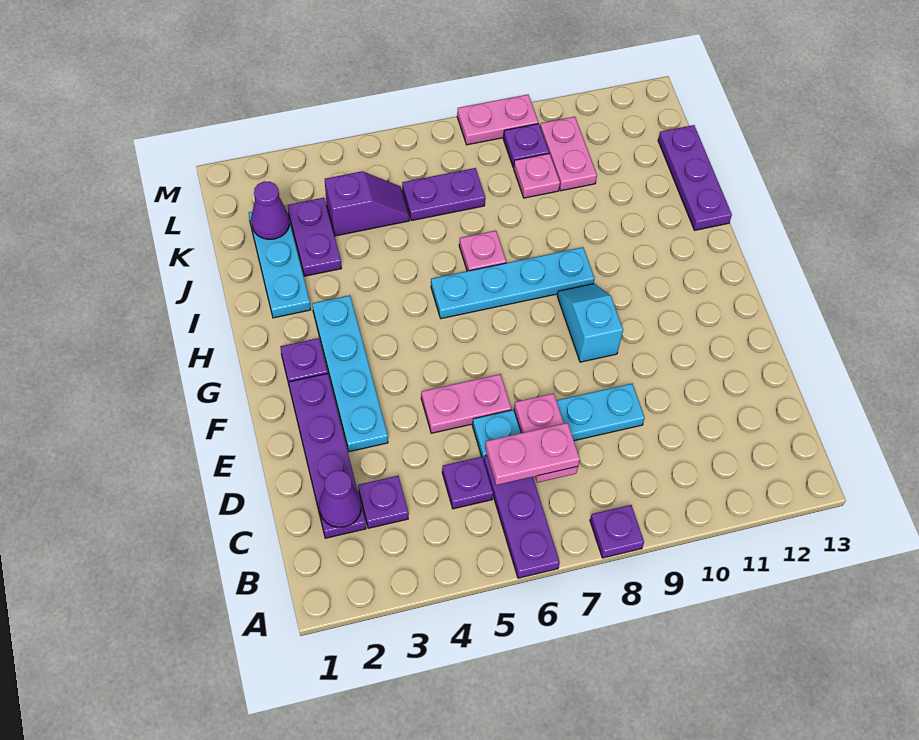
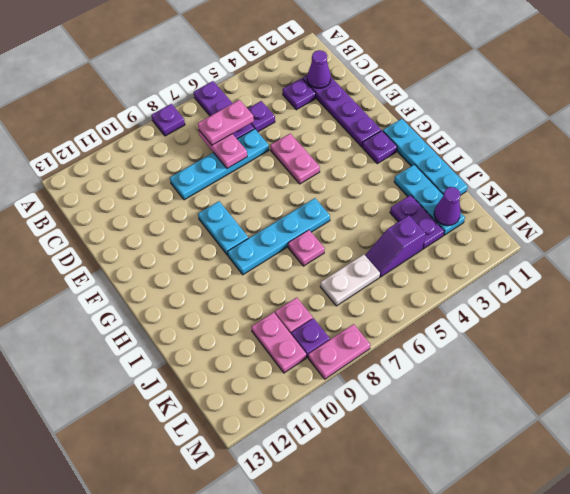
cyan 1x4 plate [312,296,388,452] -> cyan 1x4 plate moved to [383,119,468,195]
pink 1x2 plate [421,374,511,433] -> pink 1x2 plate turned to [270,134,320,184]
cyan 1x2 slope [557,284,623,362] -> cyan 1x2 plate [198,201,248,255]
purple 1x3 plate [658,125,732,230] -> none
purple 1x2 plate [402,168,485,221] -> white 1x2 plate [320,254,380,306]

